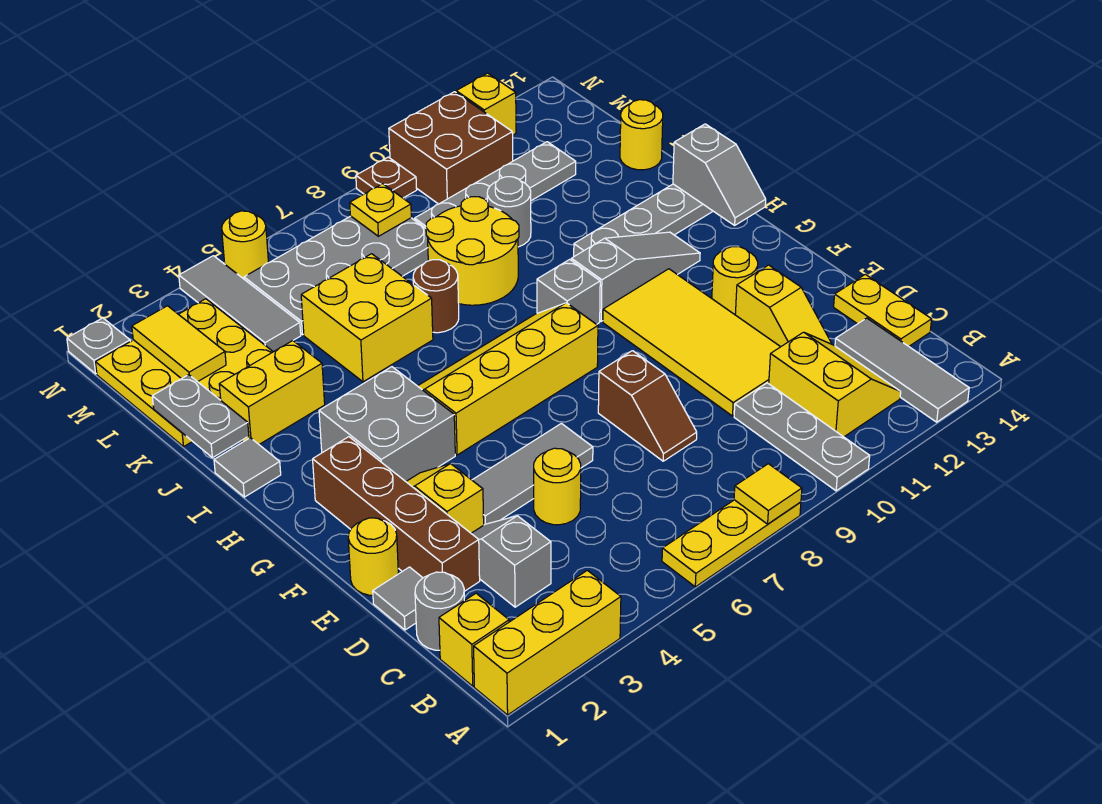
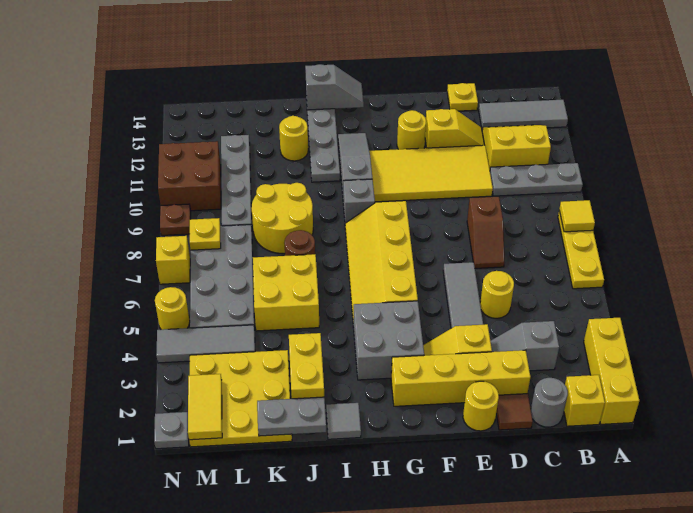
yellow 1x2 plate [834,274,932,346] -> yellow 1x1 plate [447,83,478,111]
grey 1x1 tile [373,567,422,630] -> brown 1x1 tile [496,394,533,430]
brown 1x4 brick [313,437,480,591] -> yellow 1x4 brick [391,350,531,406]
brown 1x2 slope [598,351,697,461] -> brown 1x2 slope turned to [467,197,504,268]
grey 1x1 round brick [487,177,531,247] -> none
yellow 1x1 round brick [620,100,663,170] -> yellow 1x1 round brick moved to [279,116,308,161]
yellow 1x2 tile [132,306,226,382] -> yellow 1x2 tile turned to [188,374,222,440]
yellow 1x1 brick [456,73,516,135] -> yellow 1x1 brick moved to [156,236,190,284]

